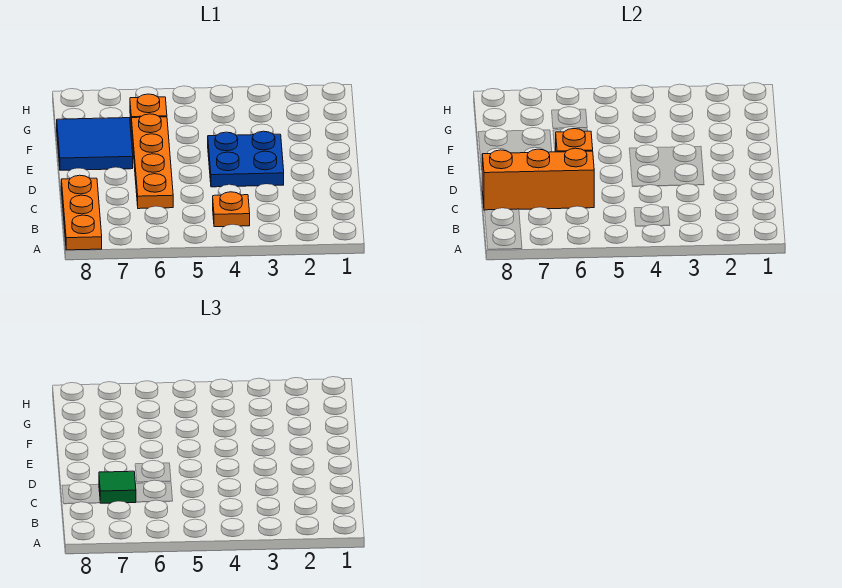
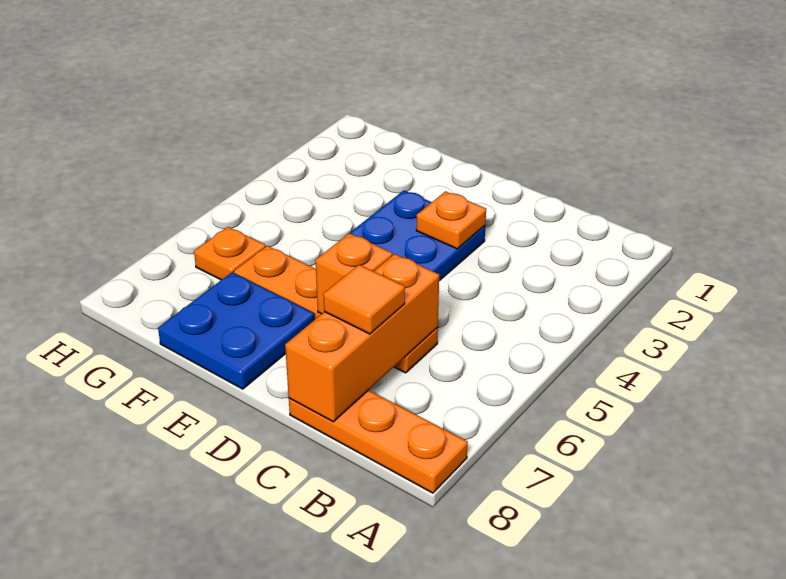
orange 1x1 plate [213,192,250,227] -> orange 1x1 plate moved to [416,191,486,249]
green 1x1 tile [99,471,136,503] -> orange 1x1 tile [323,265,405,334]
blue 2x2 tile [57,118,133,170] -> blue 2x2 plate [158,272,314,389]

